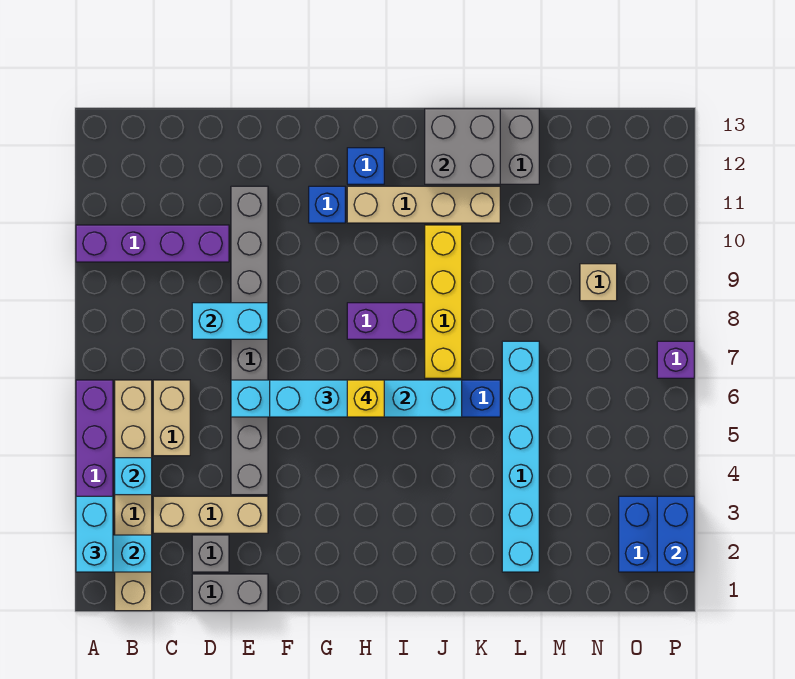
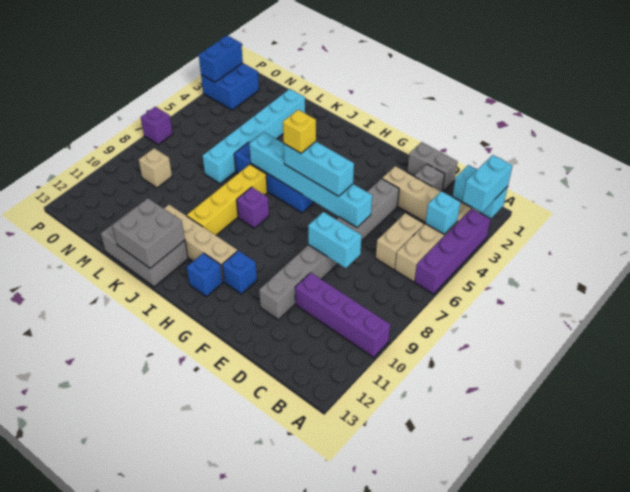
purple 1x2 brick [347,303,423,339] -> purple 1x1 brick [237,187,269,228]

